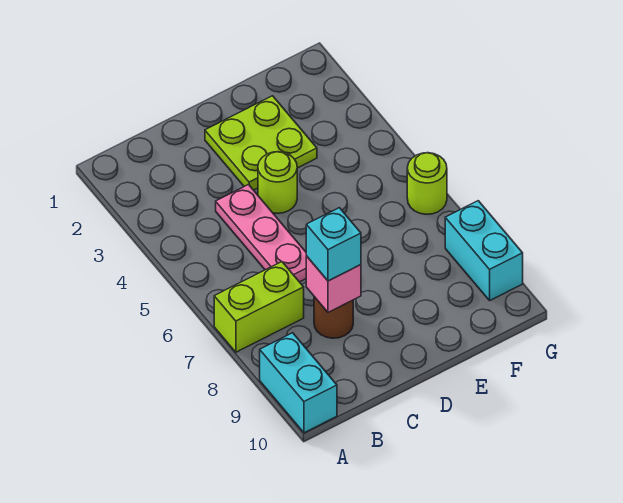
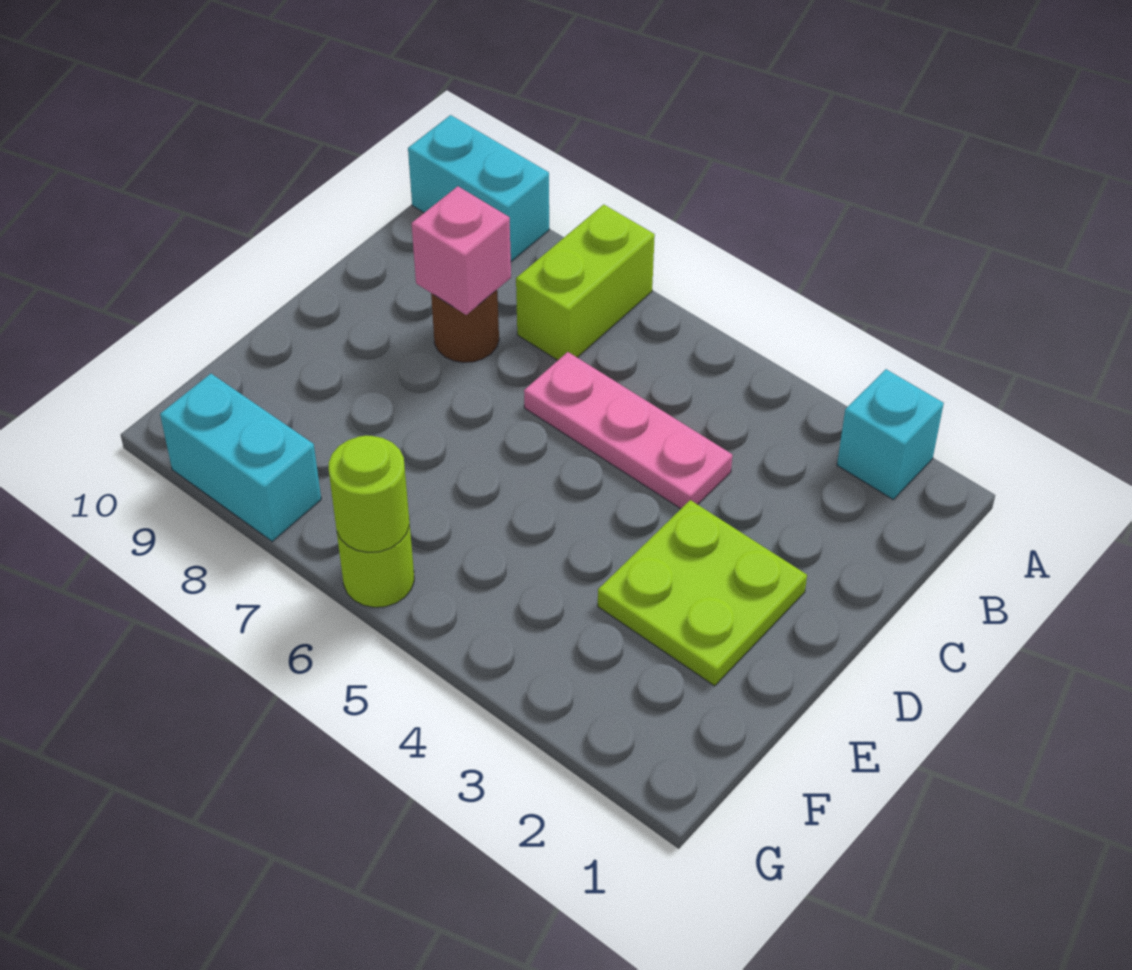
cyan 1x1 brick [306,208,361,281] -> cyan 1x1 brick moved to [837,369,944,499]
lime 1x1 round brick [258,152,297,213] -> lime 1x1 round brick moved to [329,436,410,553]

